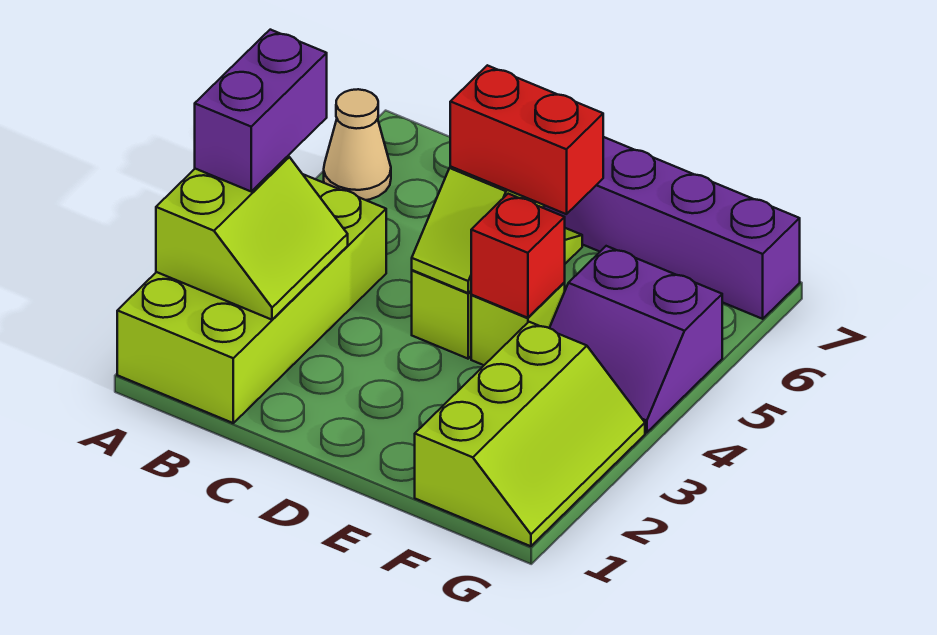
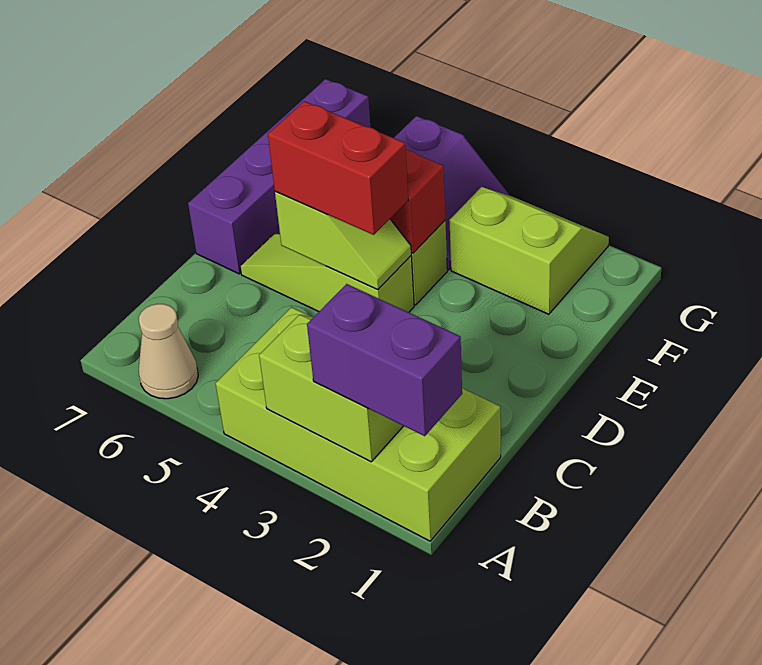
purple 1x2 brick [195,30,327,191] -> purple 1x2 brick moved to [307,284,462,436]
red 1x2 brick [450,65,603,214] -> red 1x2 brick turned to [268,101,408,235]
lime 2x3 slope [415,322,645,546] -> lime 2x2 slope [449,187,609,314]

